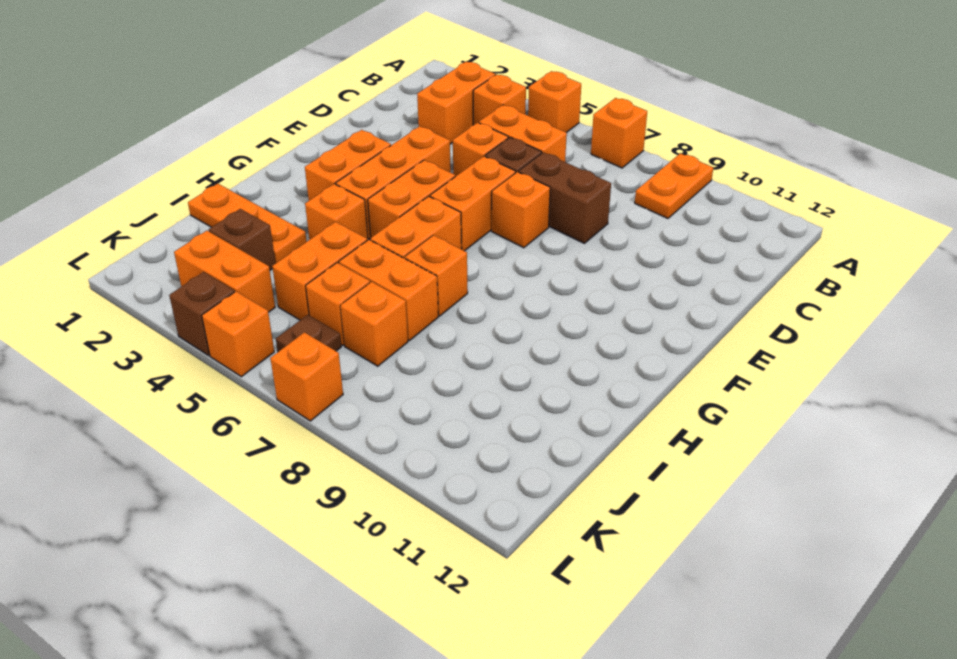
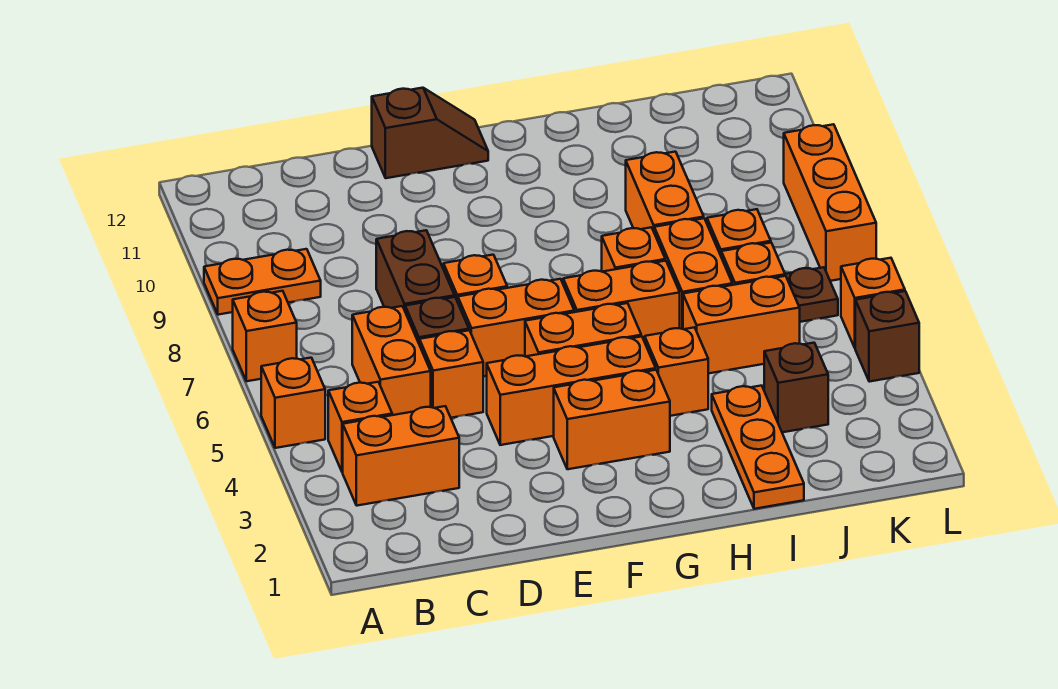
none -> brown 1x2 slope [372,88,488,178]
orange 1x2 brick [174,231,275,312] -> orange 1x2 brick moved to [626,152,704,231]
orange 1x1 brick [270,332,343,421] -> orange 1x3 brick [784,124,876,281]

